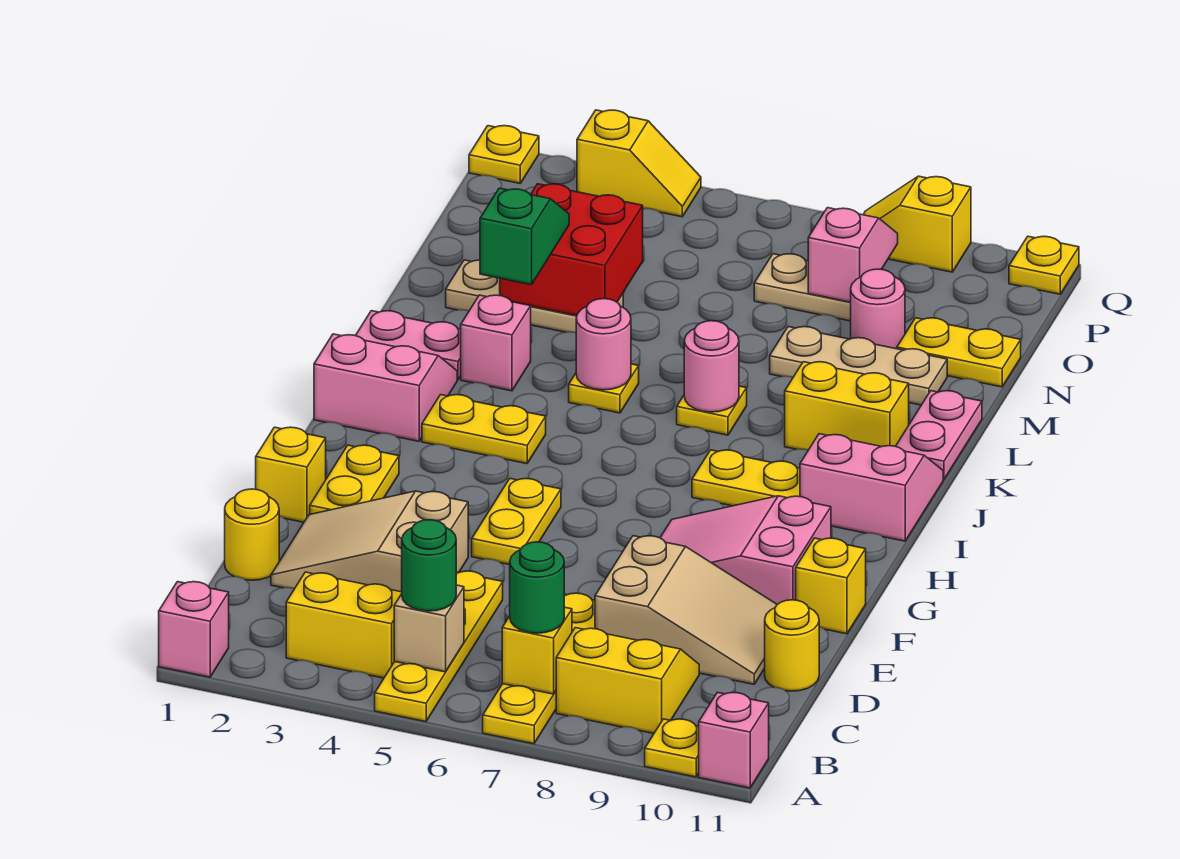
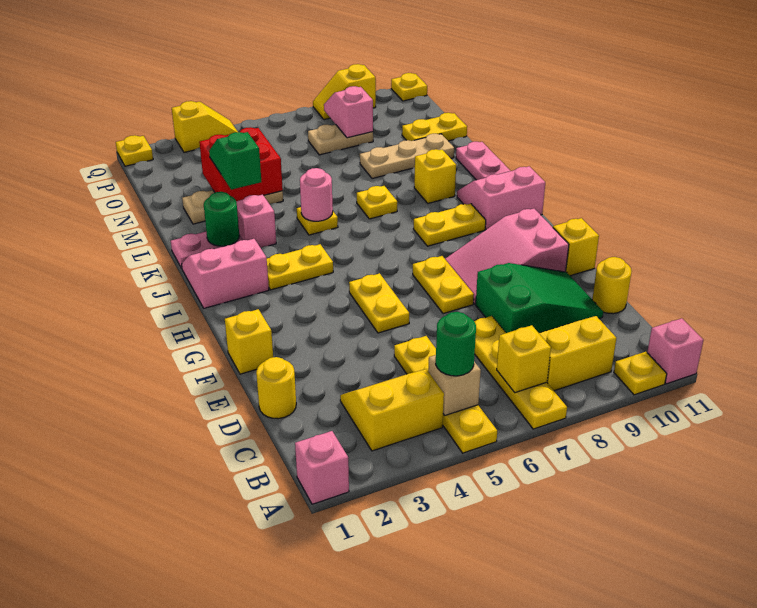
green 1x1 round brick [510,542,564,633] -> green 1x1 round brick moved to [204,192,239,246]
tan 2x3 slope [271,491,468,592] -> none
tan 2x3 slope [595,536,777,684] -> green 2x3 slope [476,263,603,333]
yellow 1x2 plate [310,445,399,514] -> yellow 1x2 plate moved to [413,256,474,314]
pink 1x1 round brick [684,321,739,412] -> none
yellow 1x2 brick [785,362,909,450] -> yellow 1x1 brick [414,149,456,203]
pink 1x1 round brick [851,269,905,349] -> none

